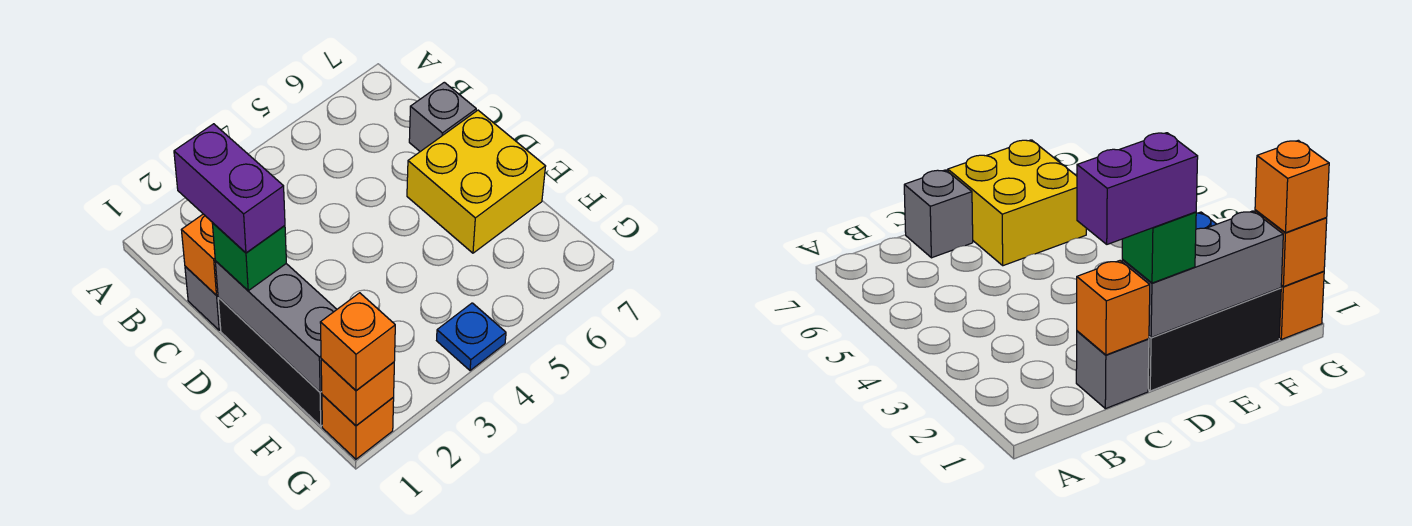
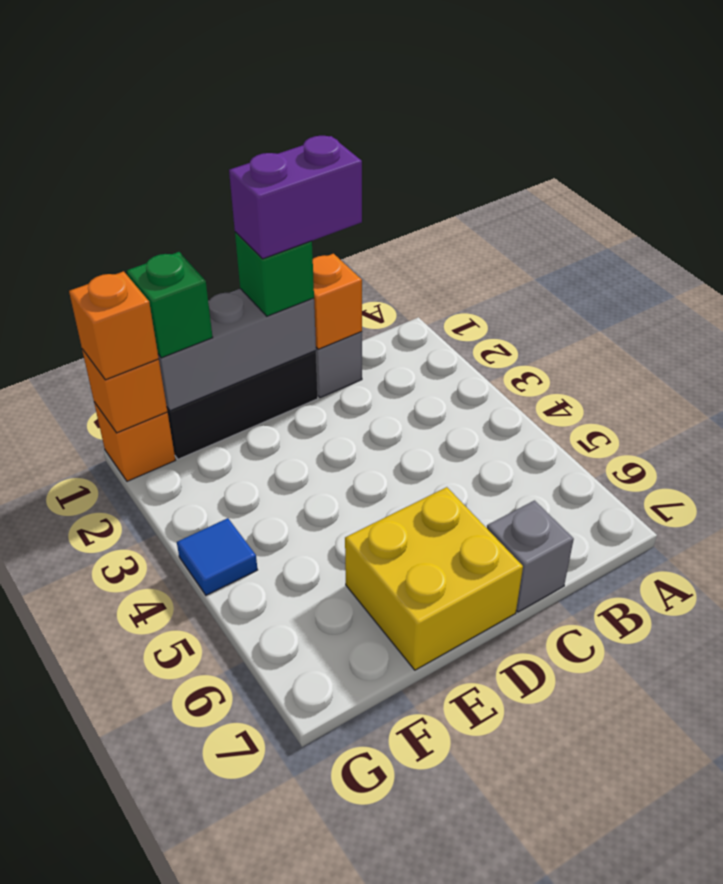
none -> green 1x1 brick [127,252,213,358]
blue 1x1 plate [437,303,506,371] -> blue 1x1 tile [177,518,257,595]

